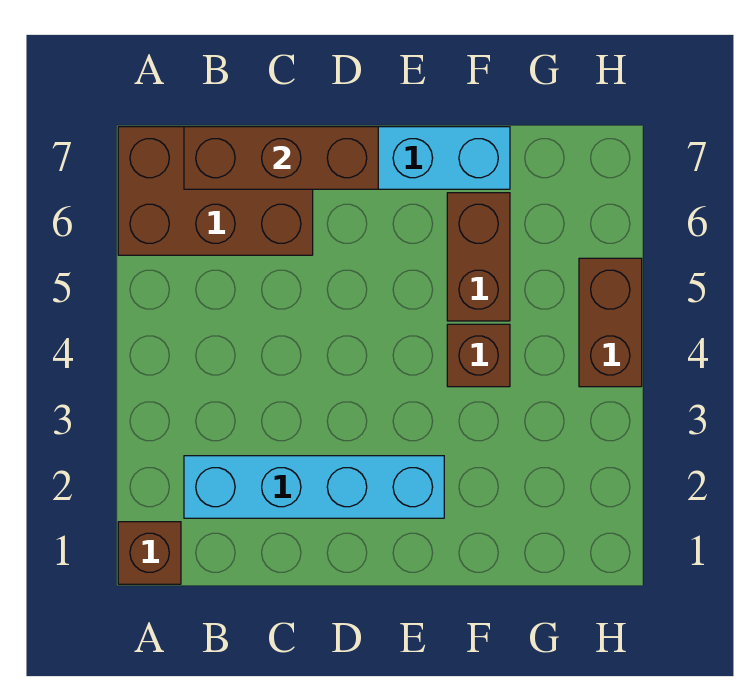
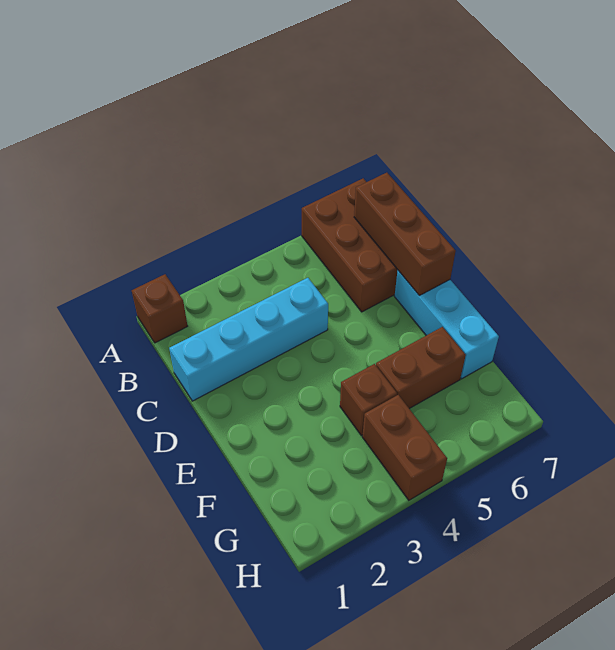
cyan 1x4 brick [184,456,444,518] -> cyan 1x4 brick turned to [169,278,328,401]
brown 1x2 brick [579,258,642,387] -> brown 1x2 brick turned to [362,395,447,500]

